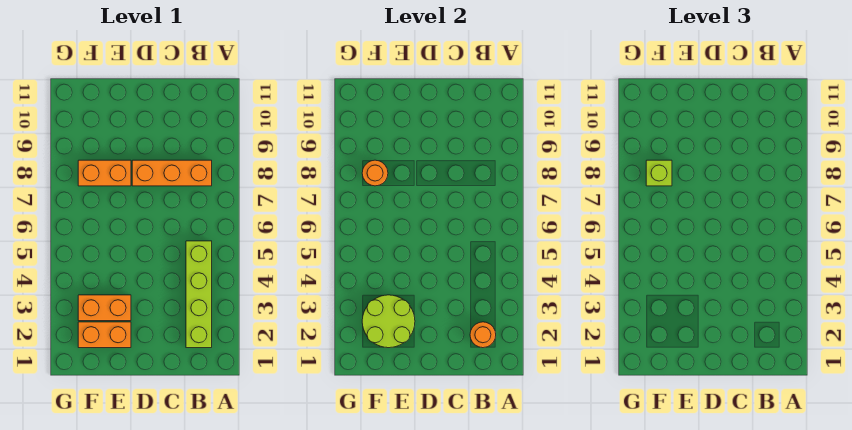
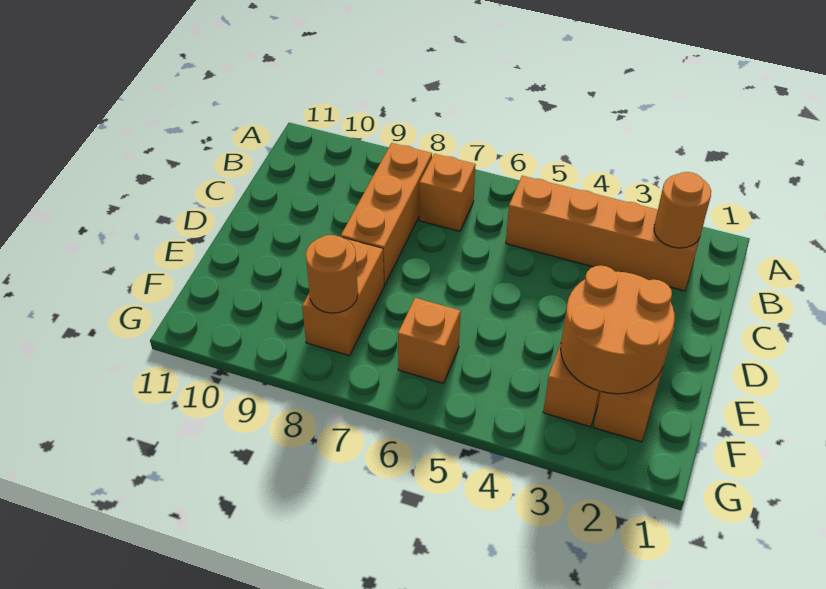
lime 1x4 brick [186,241,212,348] -> orange 1x4 brick [506,176,700,291]
none -> orange 1x1 brick [419,154,476,231]
lime 2x2 round brick [362,295,415,348] -> orange 2x2 round brick [561,265,675,394]
none -> orange 1x1 brick [398,298,461,383]
lime 1x1 brick [646,160,672,186] -> none

